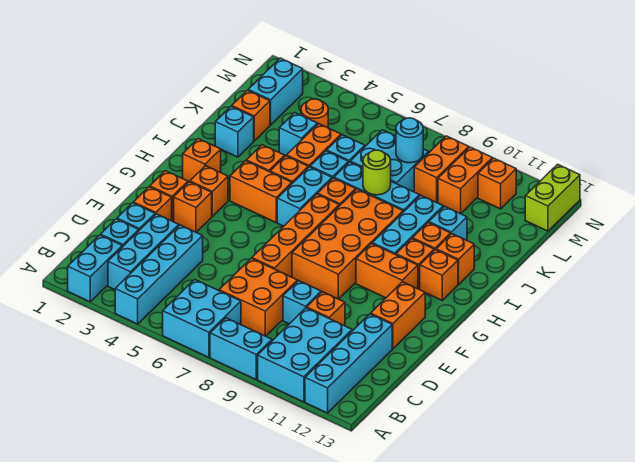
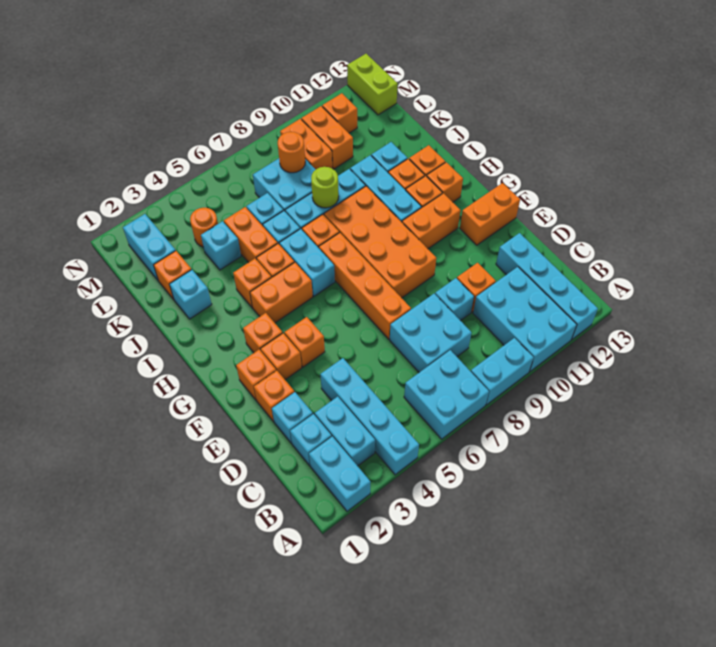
cyan 1x3 brick [108,214,179,290] -> cyan 1x2 brick [315,396,375,466]
orange 2x2 brick [219,258,297,336] -> cyan 2x2 brick [390,294,471,372]
orange 1x2 brick [371,282,425,349] -> orange 1x2 brick turned to [460,183,520,245]
orange 1x1 brick [183,139,221,182] -> orange 1x1 brick moved to [284,317,325,367]
cyan 1x1 round brick [396,118,423,163] -> orange 1x1 round brick [278,132,305,173]

